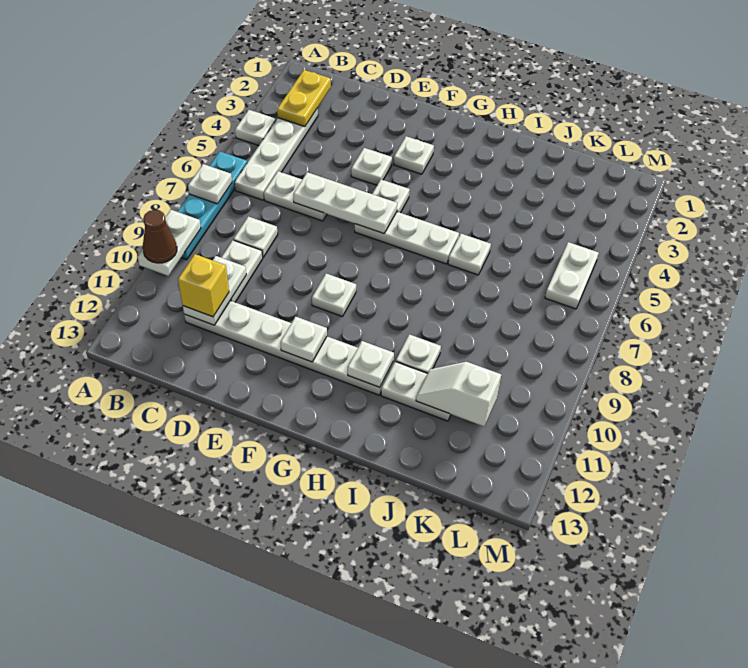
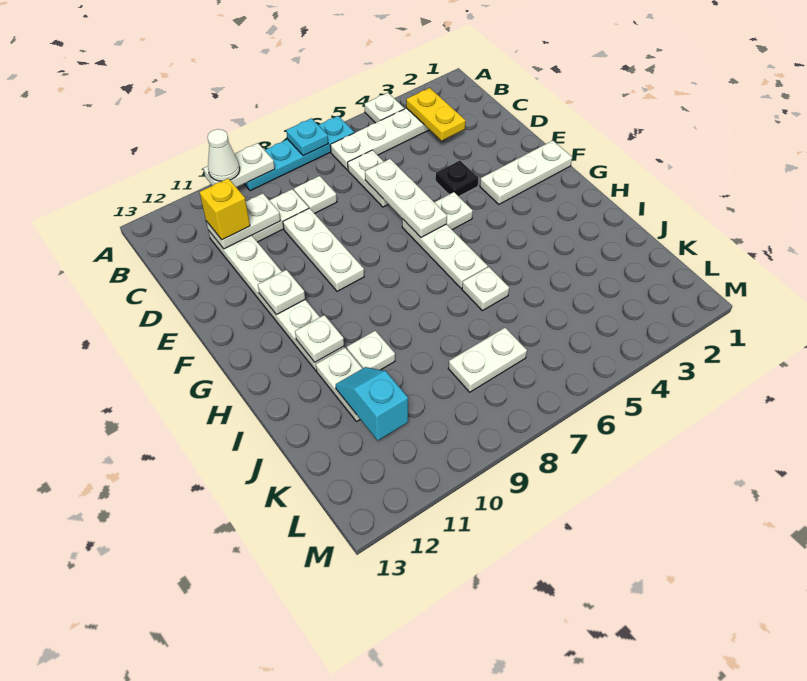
white 1x1 plate [188,164,232,204] -> cyan 1x1 plate [286,118,328,156]
brown 1x1 cone [143,210,177,263] -> white 1x1 cone [207,129,240,181]
yellow 1x2 plate [277,70,331,127] -> yellow 1x2 plate turned to [406,88,466,141]
white 1x1 plate [351,148,392,185] -> black 1x1 plate [436,161,478,196]
white 1x1 plate [394,136,434,174] -> white 1x3 plate [480,141,572,204]
white 1x1 plate [312,274,356,317] -> white 1x3 plate [283,208,364,291]
white 1x2 slope [416,362,501,426] -> cyan 1x2 slope [336,367,408,440]
white 1x2 plate [545,242,599,309] -> white 1x2 plate moved to [448,328,527,392]

